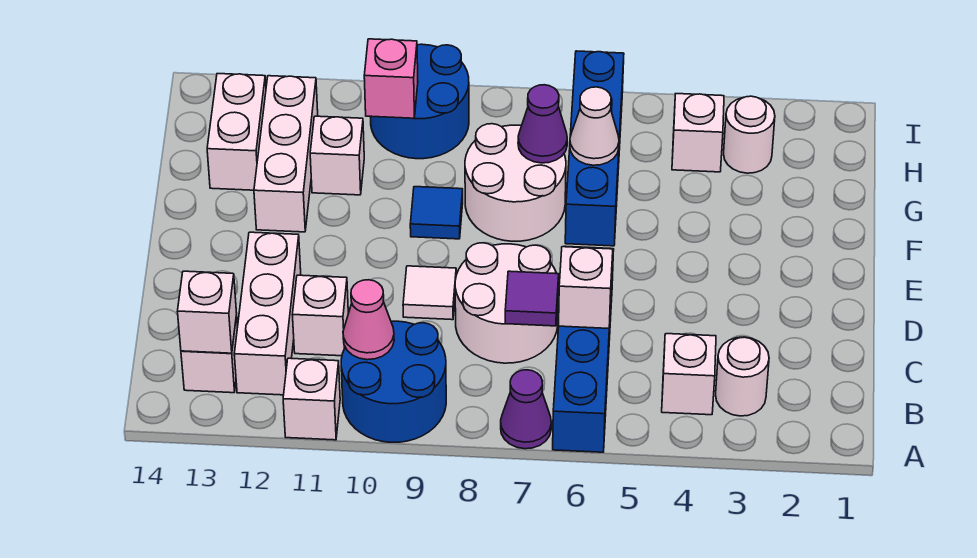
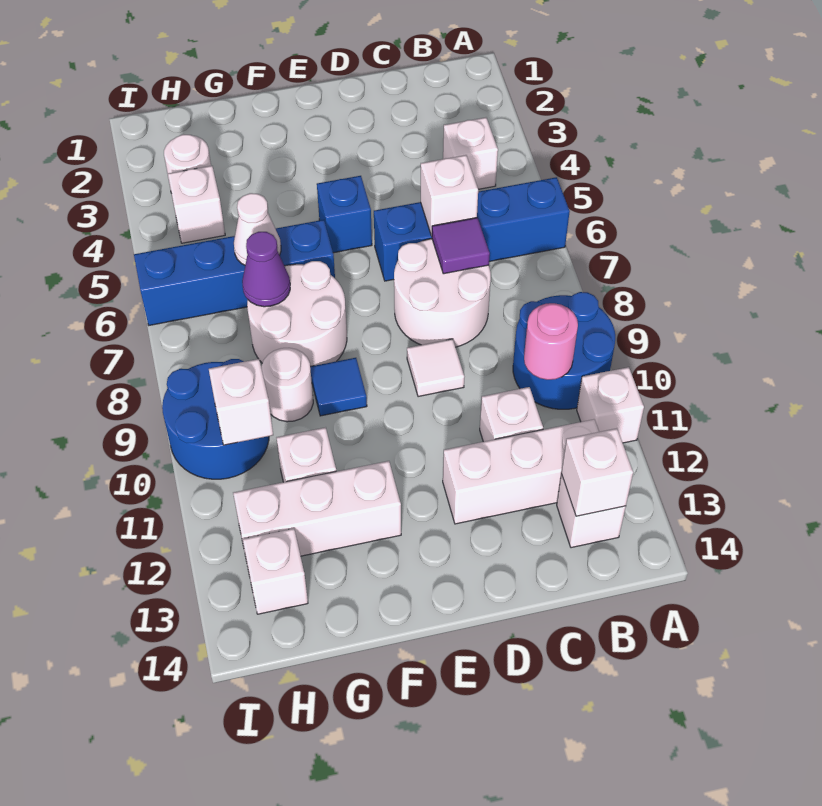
purple 1x1 cone [501,370,551,449] -> none
white 1x1 round brick [716,337,769,416] -> white 1x1 round brick moved to [261,348,313,422]
pink 1x1 cone [343,280,394,360] -> pink 1x1 round brick [524,303,578,380]
none -> blue 1x1 brick [317,176,372,253]
white 1x2 brick [207,74,266,190] -> white 1x1 brick [243,528,308,614]
pink 1x1 brick [364,39,418,118] -> white 1x1 brick [209,359,273,445]

